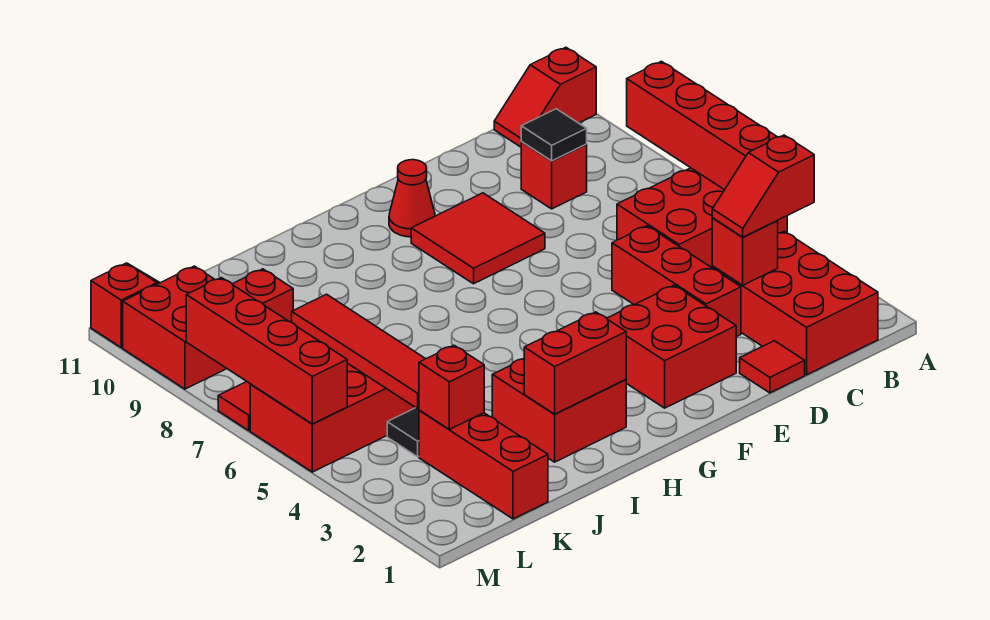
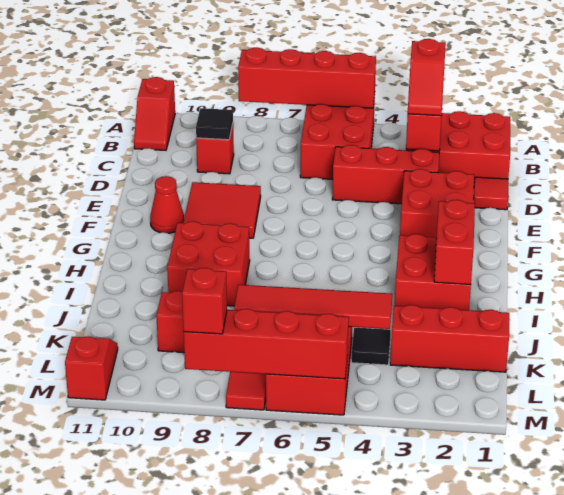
red 1x1 brick [419,345,484,429] -> red 1x1 brick moved to [182,268,227,334]
red 2x2 brick [123,266,227,389] -> red 2x2 brick moved to [167,221,250,306]

